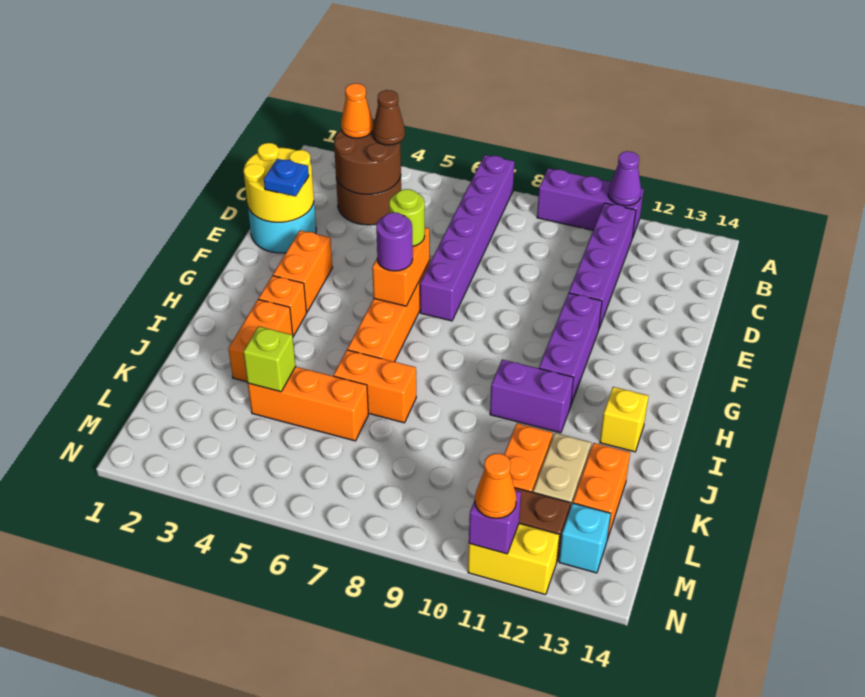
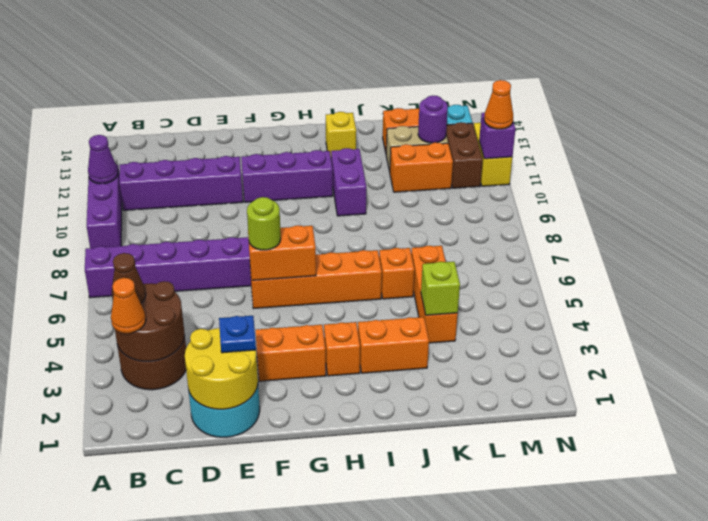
purple 1x1 round brick [376,212,413,271] -> purple 1x1 round brick moved to [418,95,448,143]
orange 1x2 brick [334,350,416,423] -> orange 1x1 brick [379,248,414,299]

